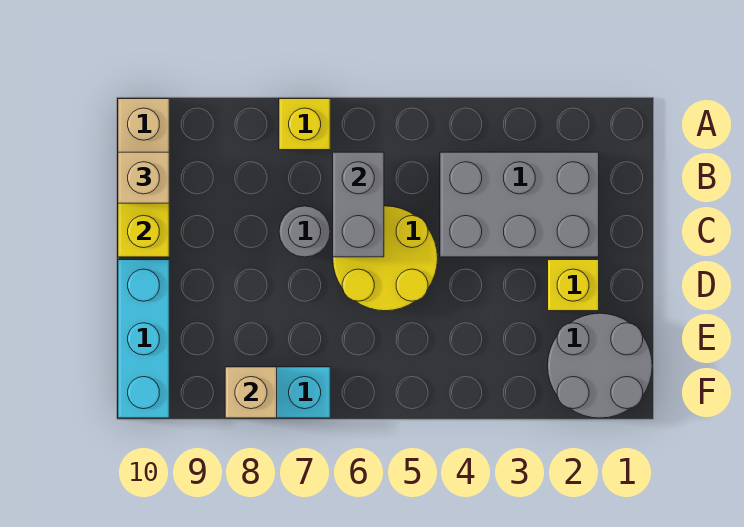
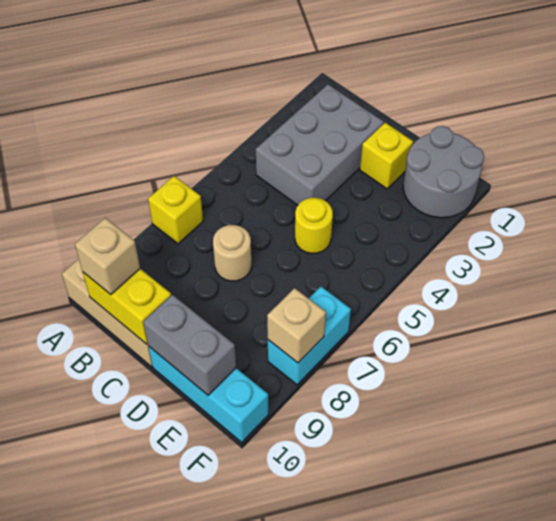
grey 1x2 brick [333,152,384,257] -> grey 1x2 brick moved to [143,295,236,395]
yellow 2x2 round brick [333,206,438,311] -> yellow 1x1 round brick [295,198,333,254]
grey 1x1 round brick [279,206,330,257] -> tan 1x1 round brick [213,225,252,281]

